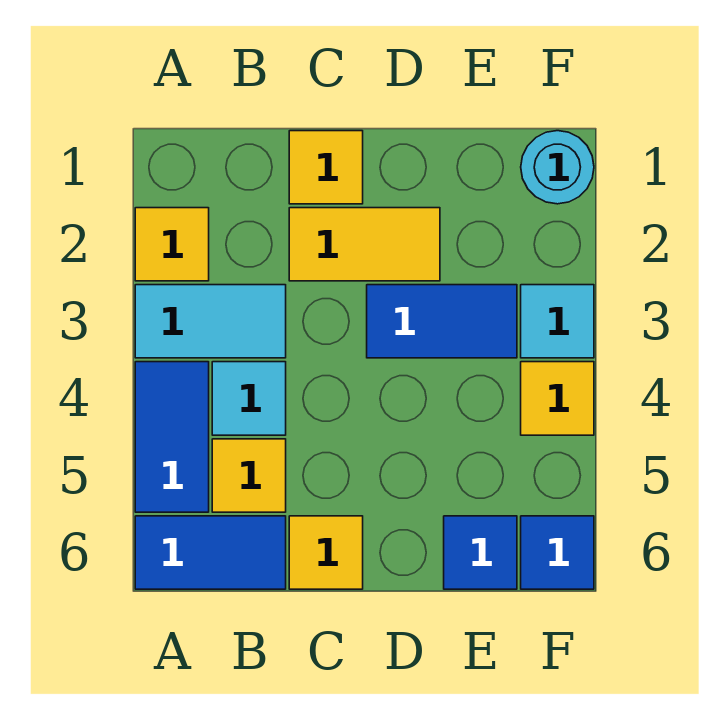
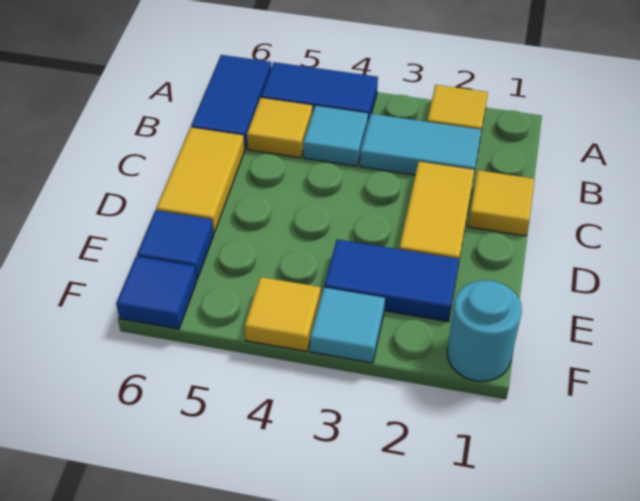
cyan 1x2 tile [135,285,286,358] -> cyan 1x2 tile turned to [360,114,481,175]
yellow 1x1 tile [289,516,363,589] -> yellow 1x2 tile [156,127,245,233]
blue 1x2 tile [367,285,517,358] -> blue 1x2 tile turned to [324,239,459,322]

